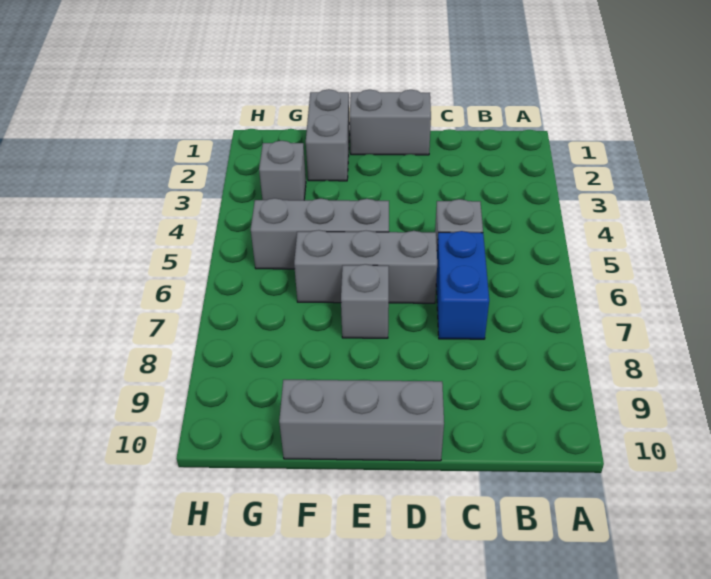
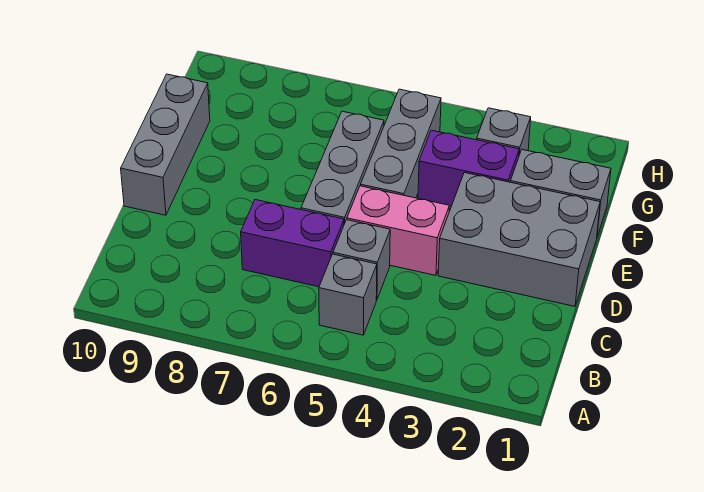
blue 1x2 brick [436,231,489,339] -> purple 1x2 brick [241,200,344,287]
grey 1x2 brick [350,90,431,155] -> grey 2x3 brick [438,173,600,306]
none -> pink 1x2 brick [347,186,449,275]
grey 1x1 brick [341,264,389,338] -> grey 1x1 brick moved to [319,254,377,335]
none -> purple 1x2 brick [418,130,519,206]

